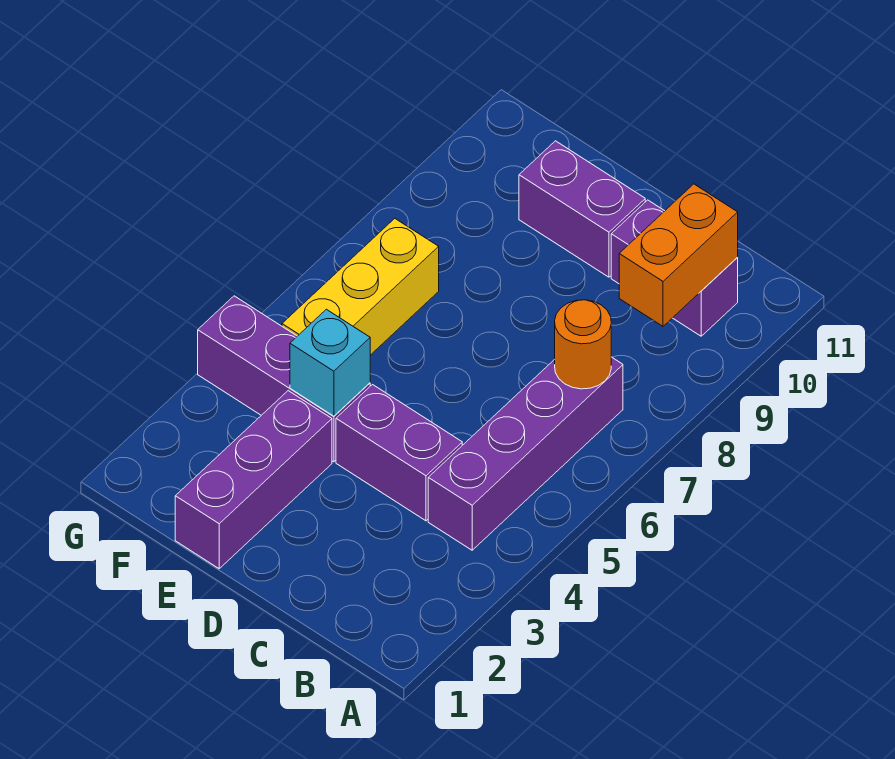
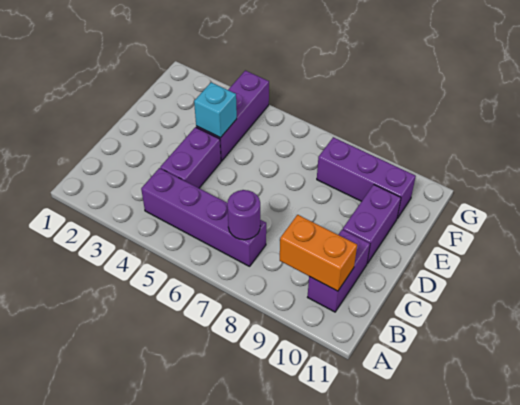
orange 1x1 round brick [555,300,611,389] -> purple 1x1 round brick [227,190,260,240]
purple 1x3 brick [175,391,332,569] -> purple 1x3 brick moved to [317,137,416,218]
yellow 1x3 brick [282,218,439,355] -> none

